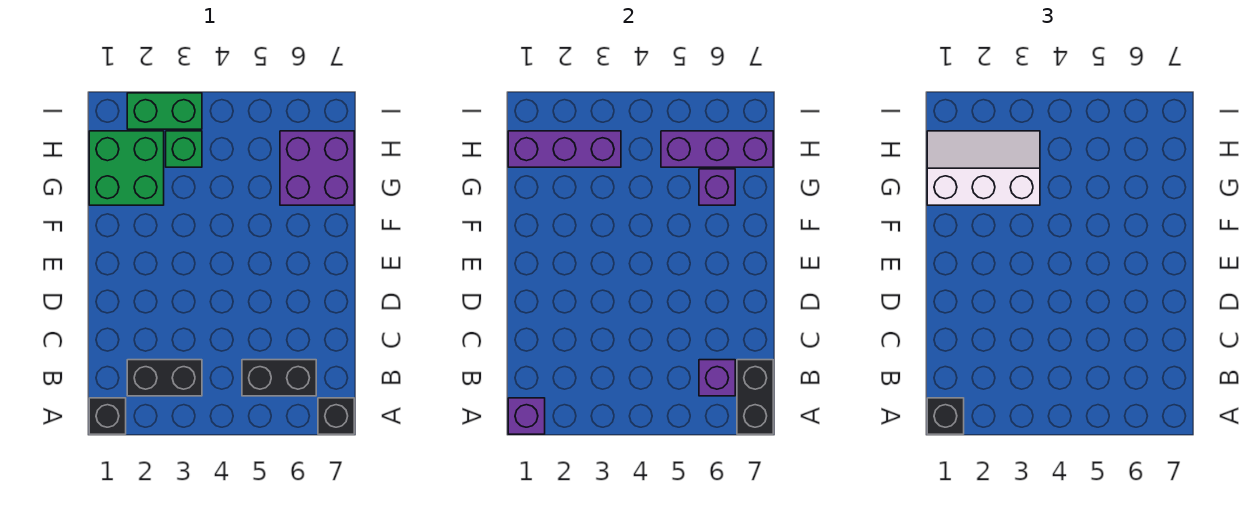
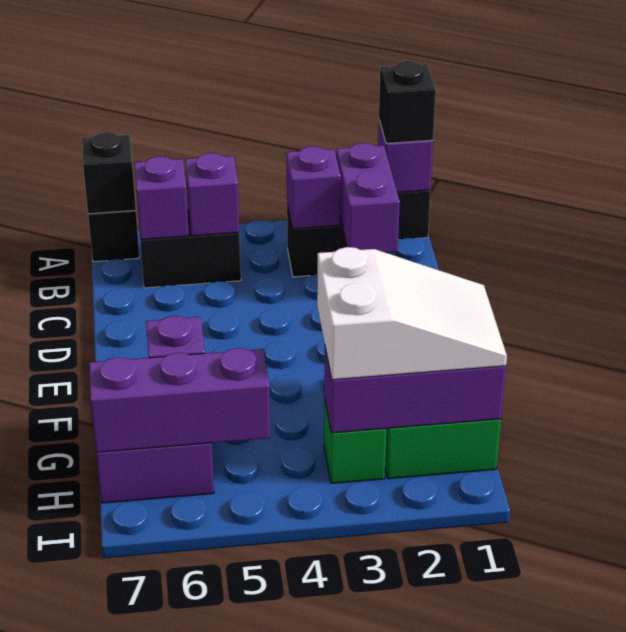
black 1x2 brick [737,360,773,434] -> black 1x1 brick [82,132,136,214]
none -> purple 1x2 brick [336,143,400,252]
none -> purple 1x1 brick [286,146,341,229]
none -> purple 1x1 brick [185,153,239,236]
white 2x3 slope [927,131,1040,205] -> white 2x3 slope turned to [317,247,507,380]
green 1x2 brick [127,93,202,129] -> none

